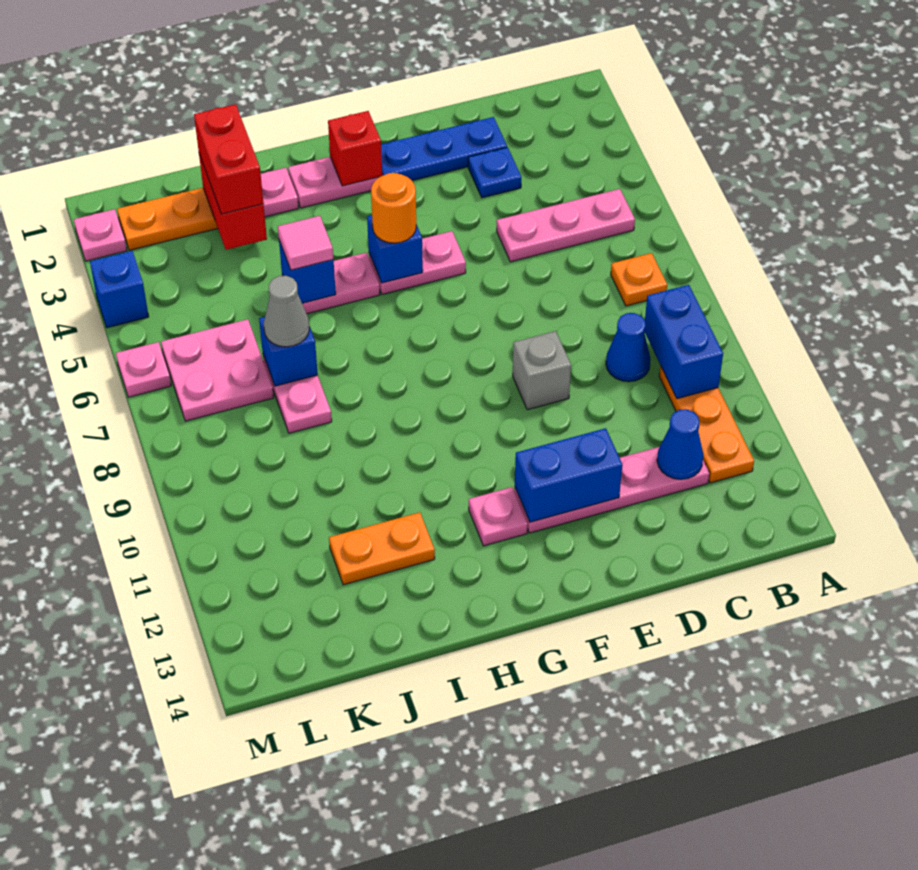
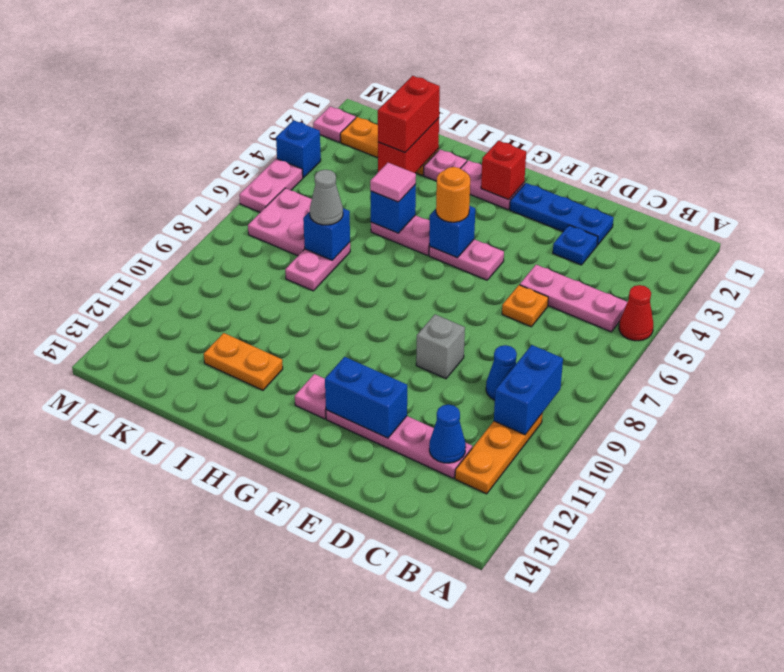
none -> red 1x1 cone [619,285,653,341]
orange 1x1 plate [611,253,667,306] -> orange 1x1 plate moved to [502,285,548,327]
pink 1x1 plate [116,342,171,397] -> pink 1x2 plate [239,159,303,212]

